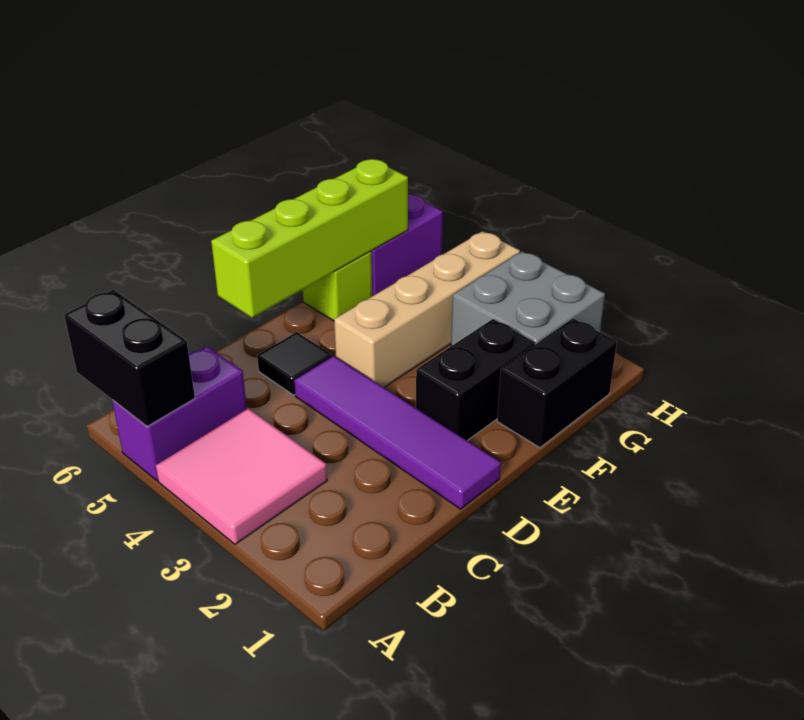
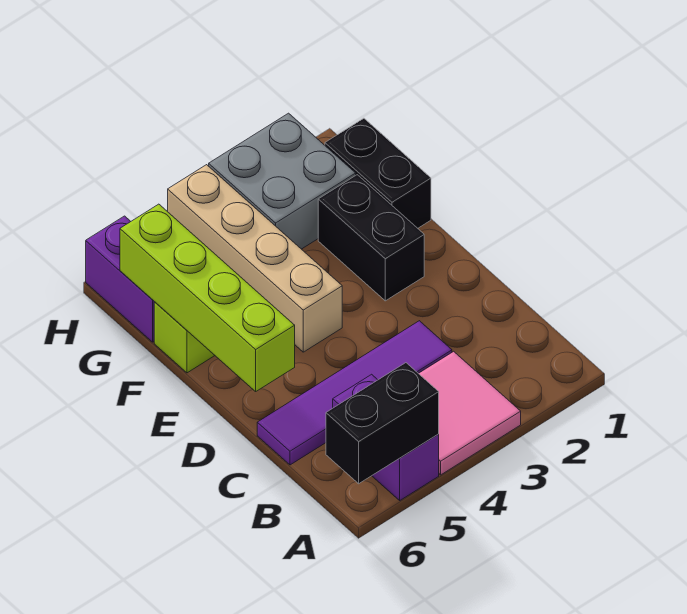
purple 1x4 tile [294,356,501,509] -> purple 1x4 tile moved to [257,321,452,465]
black 1x1 tile [257,332,332,395] -> none

